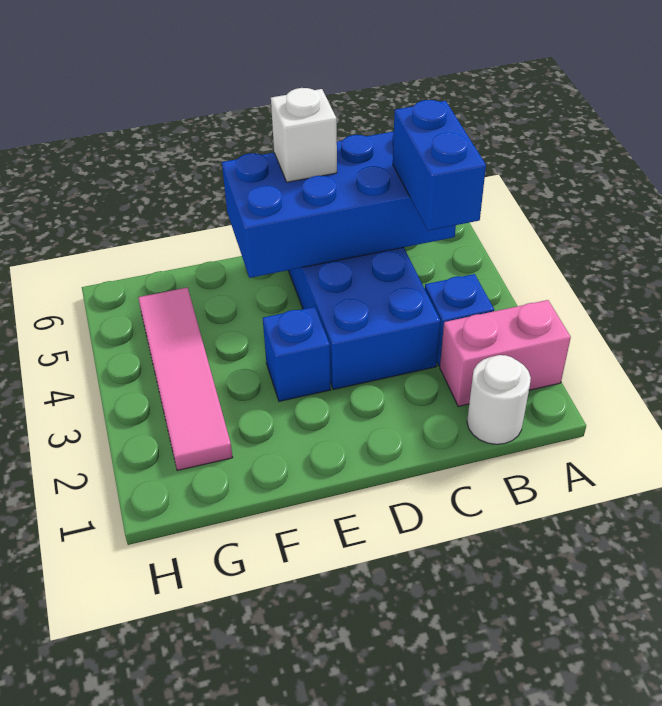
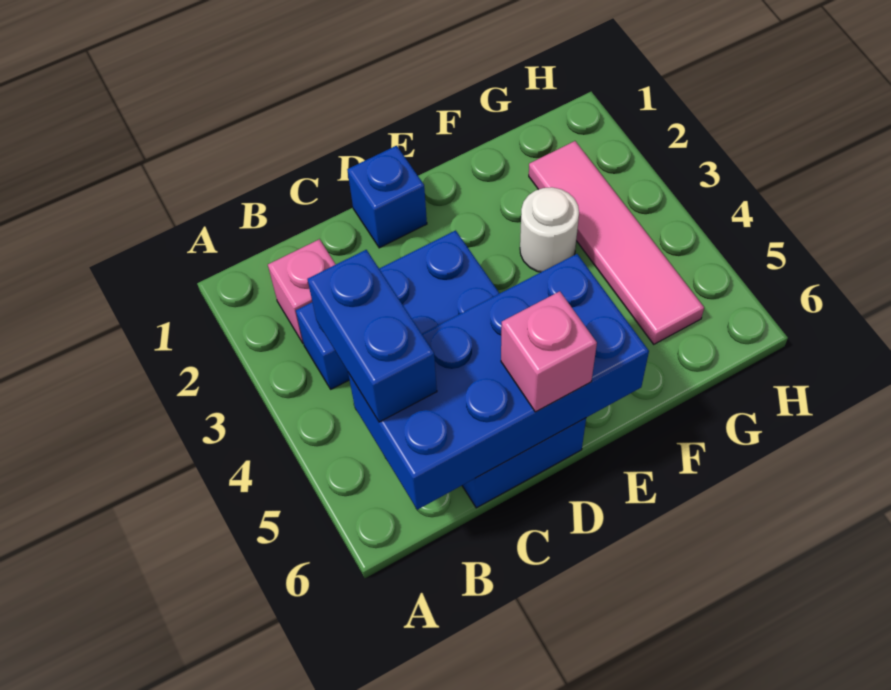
pink 1x2 brick [440,300,571,406] -> pink 1x1 brick [268,239,336,343]
white 1x1 round brick [467,355,531,444] -> white 1x1 round brick moved to [520,187,579,272]
white 1x1 brick [271,88,337,182] -> pink 1x1 brick [501,291,597,412]
blue 1x1 brick [263,307,331,401] -> blue 1x1 brick moved to [347,146,427,248]

